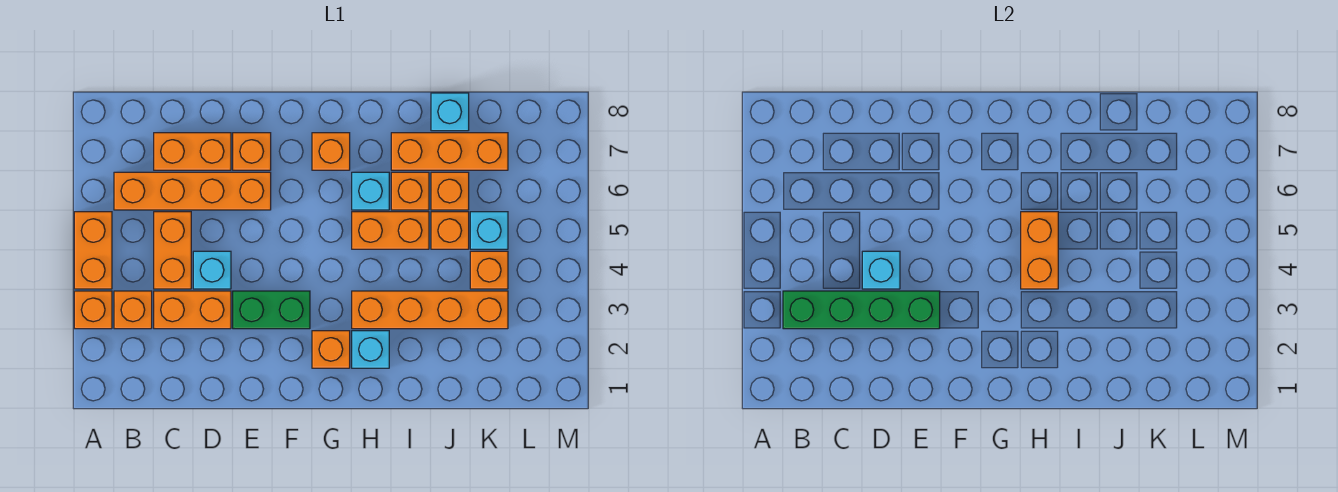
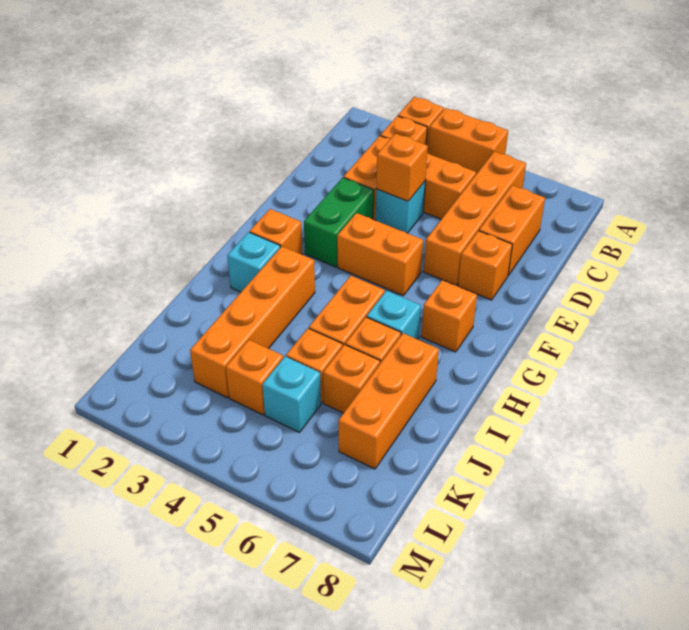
green 1x4 brick [783,291,940,329] -> none
cyan 1x1 brick [862,251,900,289] -> orange 1x1 brick [376,134,428,201]
orange 1x2 brick [1021,212,1058,289] -> orange 1x2 brick moved to [337,213,423,296]
cyan 1x1 brick [431,93,469,131] -> none

